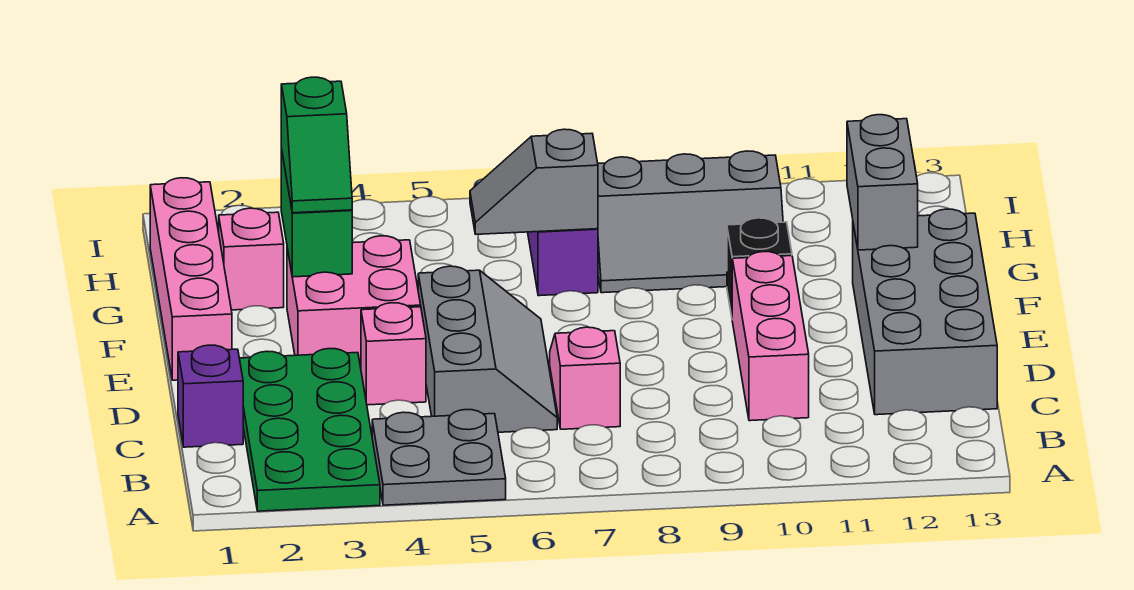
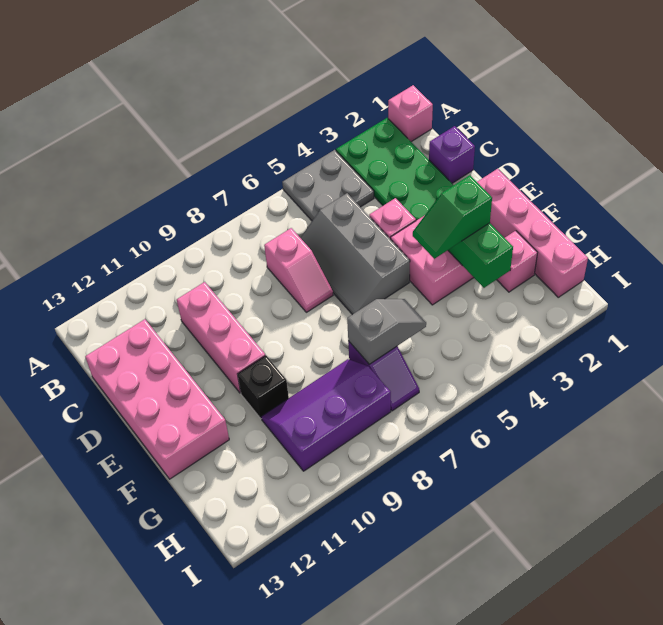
none -> pink 1x1 brick [388,85,433,142]
grey 2x4 brick [853,209,997,415] -> pink 2x4 brick [85,319,229,479]
green 1x2 slope [281,77,352,213] -> green 1x2 slope turned to [413,175,492,259]
grey 1x2 brick [847,115,918,250] -> none
grey 2x3 slope [598,151,783,293] -> purple 2x3 slope [261,359,391,471]

